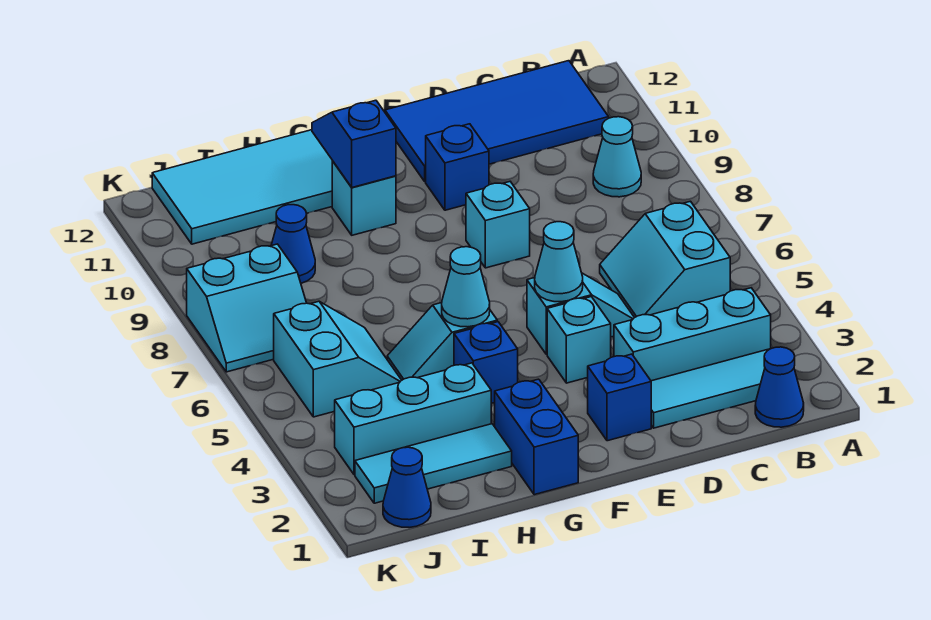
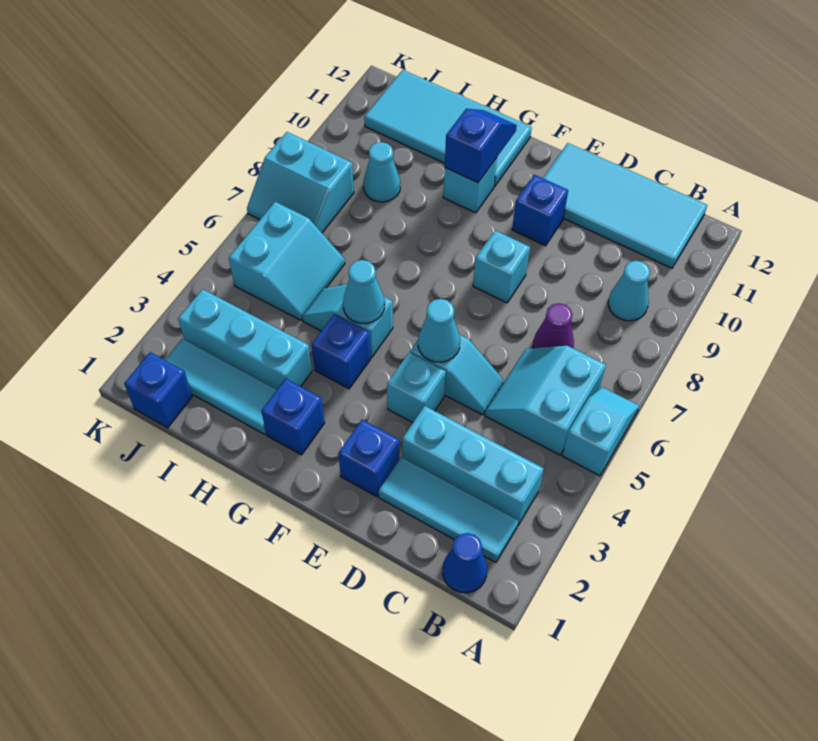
none -> cyan 1x2 slope [562,387,639,476]
blue 2x4 tile [385,61,609,181] -> cyan 2x4 tile [543,143,707,268]
none -> purple 1x1 cone [533,303,574,348]
blue 1x2 brick [495,379,578,495] -> blue 1x1 brick [261,379,325,455]
blue 1x1 cone [271,205,315,283] -> cyan 1x1 cone [363,142,400,202]
blue 1x1 cone [383,447,431,527] -> blue 1x1 brick [124,352,192,428]

